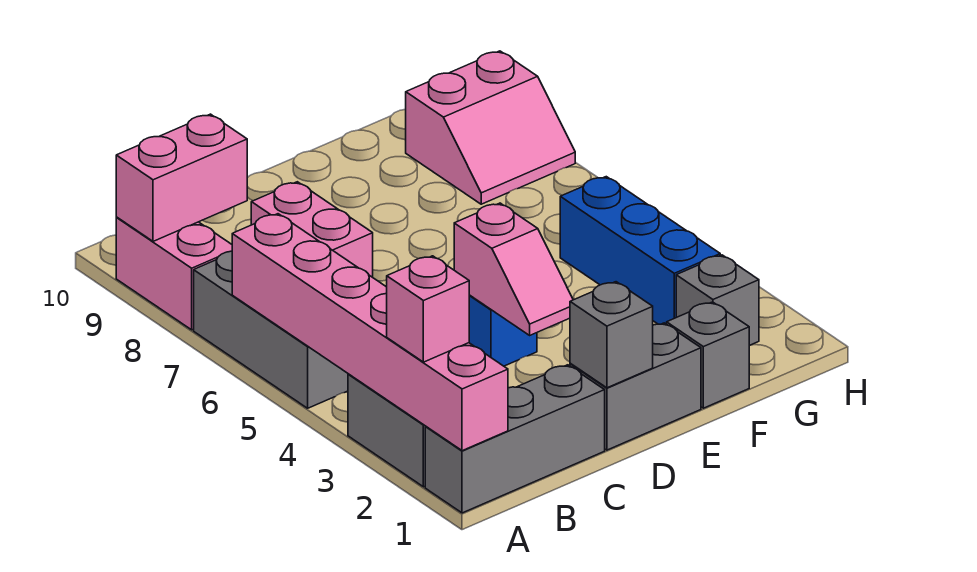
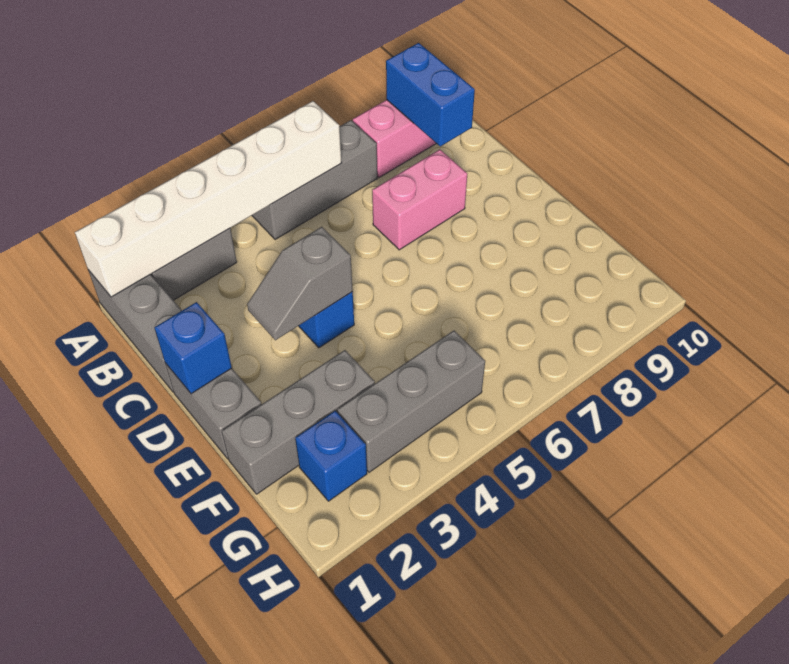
pink 1x6 brick [232,214,508,451] -> white 1x6 brick [75,101,342,297]
pink 1x1 brick [387,256,469,362] -> none
pink 1x2 brick [116,114,247,241] -> blue 1x2 brick [386,43,475,146]
grey 1x1 brick [570,282,653,388] -> blue 1x1 brick [154,302,232,394]
pink 1x2 slope [454,203,573,335] -> grey 1x2 slope [247,227,353,340]
grey 1x1 brick [667,302,749,408] -> grey 1x3 brick [222,350,375,494]
grey 1x1 brick [676,255,759,345] -> blue 1x1 brick [295,411,367,501]
blue 1x3 brick [560,177,720,324] -> grey 1x3 brick [337,331,485,472]
pink 2x2 slope [406,51,575,204] -> none

